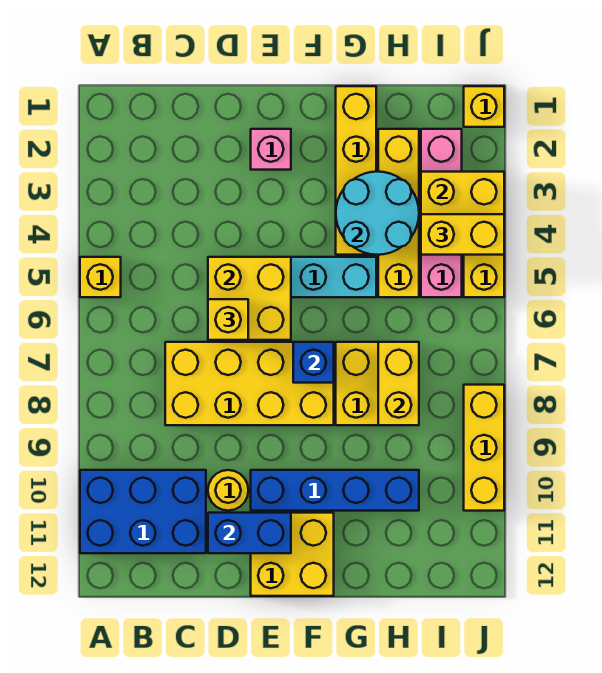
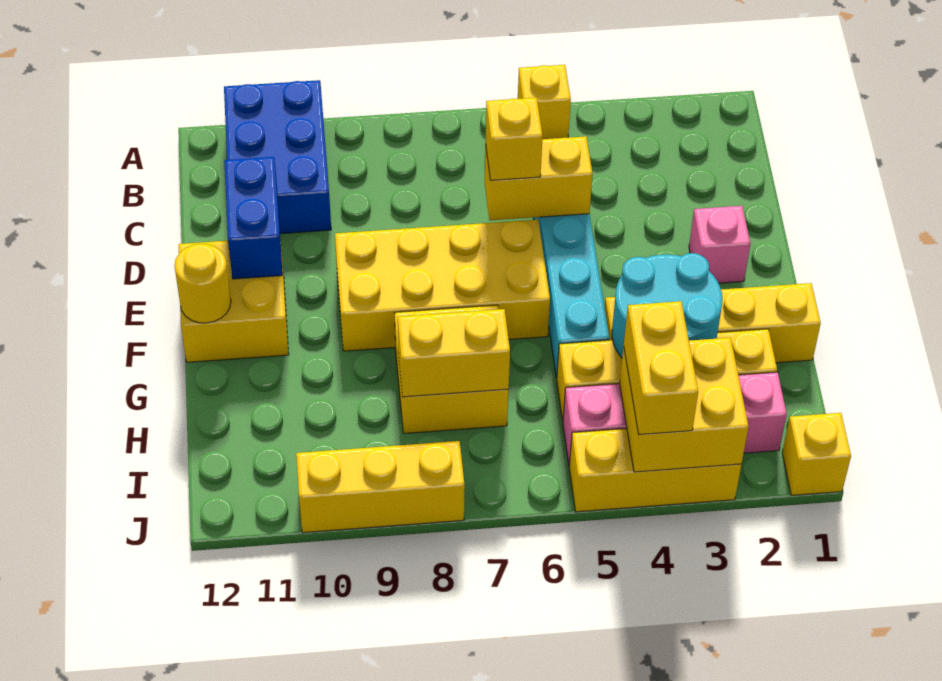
yellow 2x4 brick [165,342,334,425] -> yellow 2x4 brick turned to [335,220,550,351]
yellow 2x2 brick [208,257,291,340] -> yellow 1x2 brick [485,136,593,220]
yellow 1x1 round brick [208,470,248,511] -> yellow 1x1 round brick moved to [174,244,231,323]
blue 1x4 brick [251,470,419,511] -> none
blue 1x1 brick [293,342,334,383] -> none

